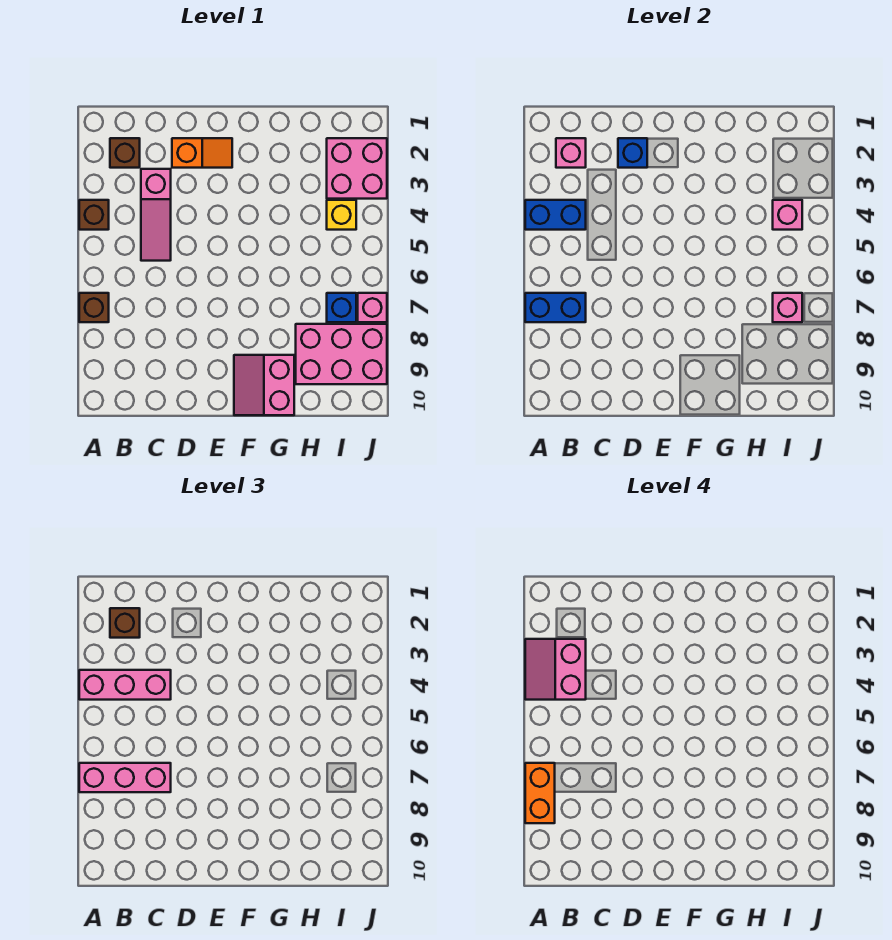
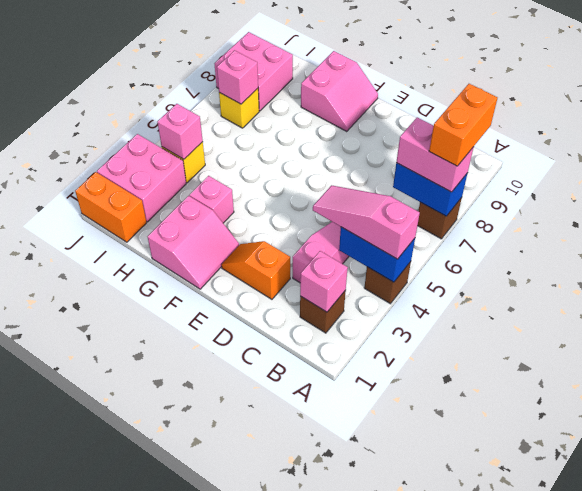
pink 2x2 slope [525,639,586,700] -> pink 2x2 slope moved to [148,196,239,289]
pink 1x3 brick [79,670,171,700] -> pink 1x3 slope [313,185,420,259]
pink 1x3 brick [79,763,171,792] -> pink 1x2 brick [396,117,474,192]
brown 1x1 brick [110,608,140,638] -> none
blue 1x1 brick [618,138,647,168] -> none
pink 2x3 brick [296,324,387,384] -> pink 2x2 brick [214,32,293,111]
none -> orange 1x2 brick [75,172,147,242]
blue 1x1 brick [327,293,356,322] -> yellow 1x1 brick [219,89,259,128]
pink 1x1 brick [358,293,387,322] -> pink 1x1 brick moved to [190,176,234,223]

